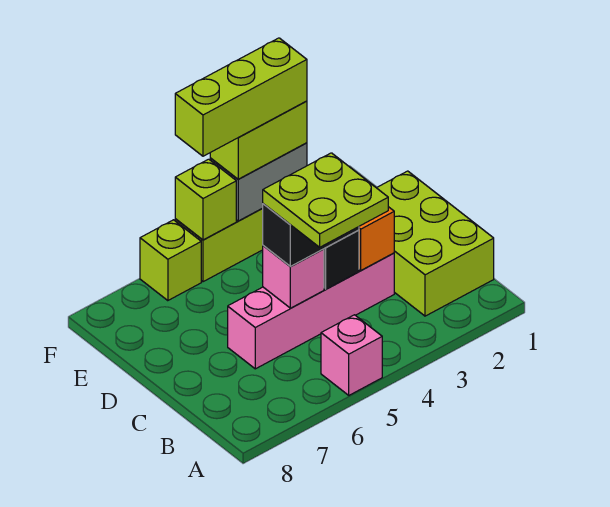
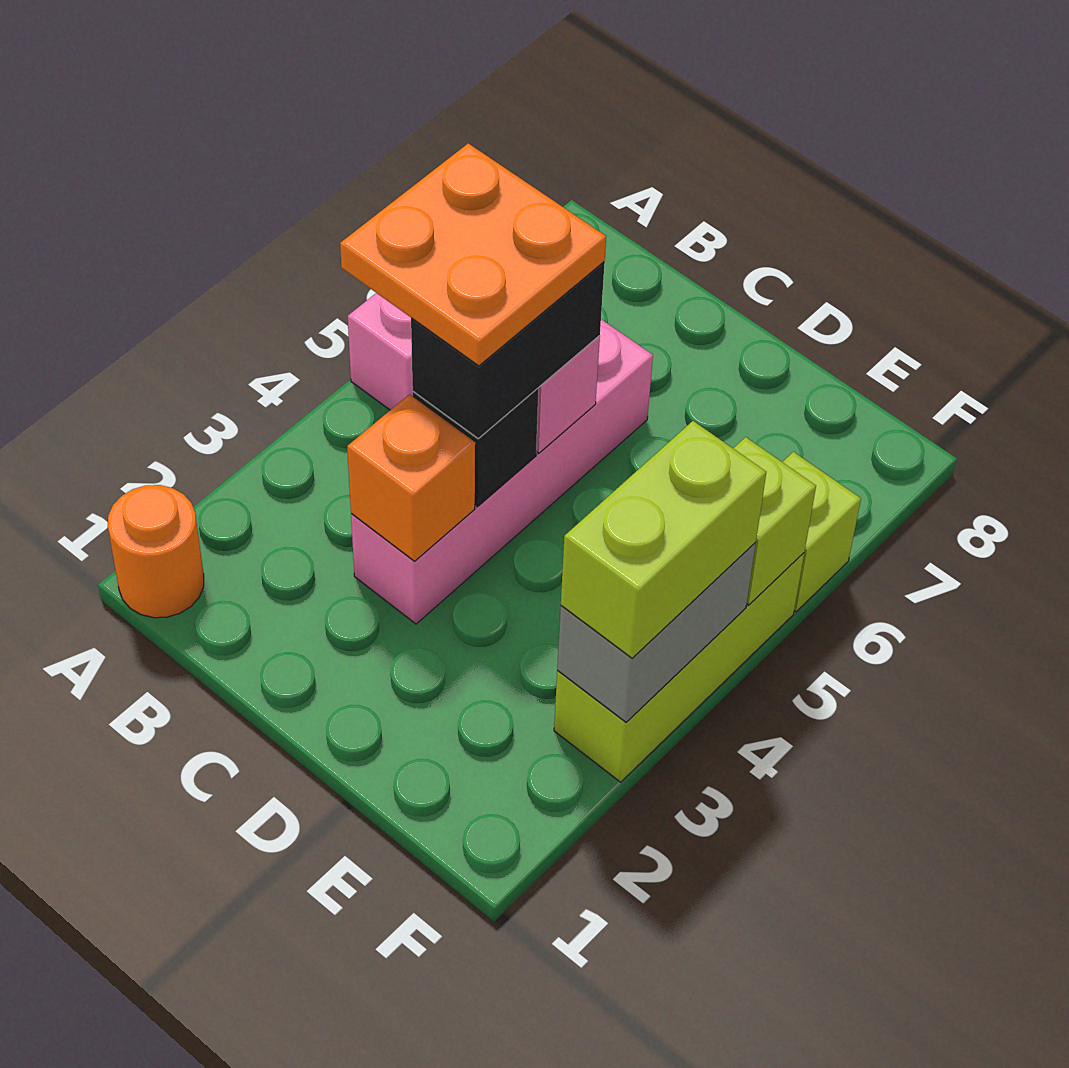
none -> orange 1x1 round brick [108,485,204,618]
lime 2x3 brick [377,171,494,316] -> none
lime 2x2 plate [263,153,388,247] -> orange 2x2 plate [340,143,606,366]
lime 1x3 brick [175,38,307,156] -> none

